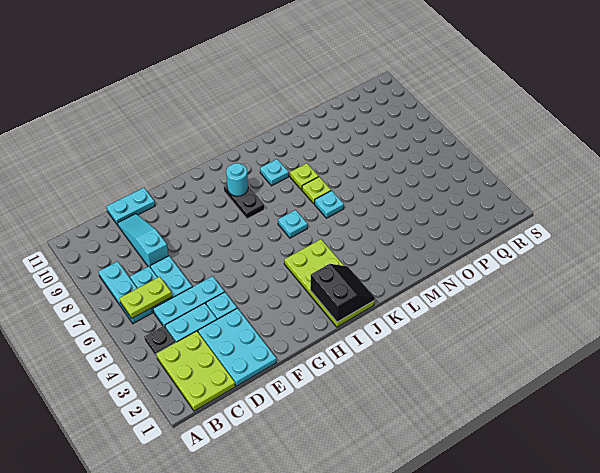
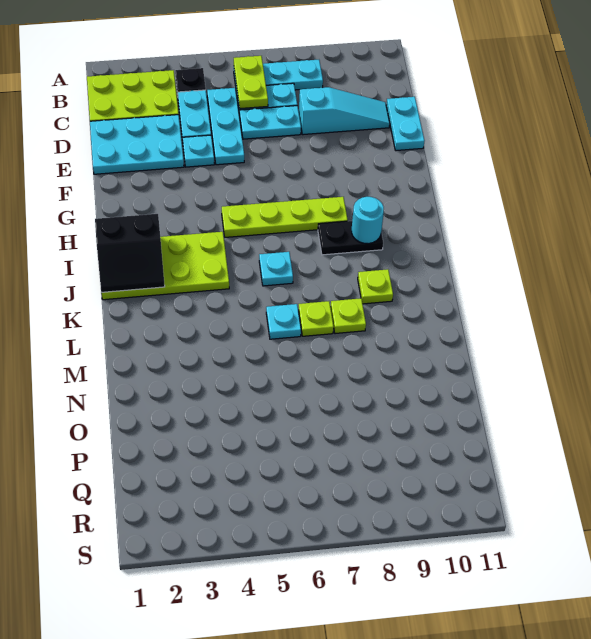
none -> lime 1x4 plate [222,197,348,237]
cyan 1x1 plate [260,159,289,186] -> lime 1x1 plate [358,269,393,304]

